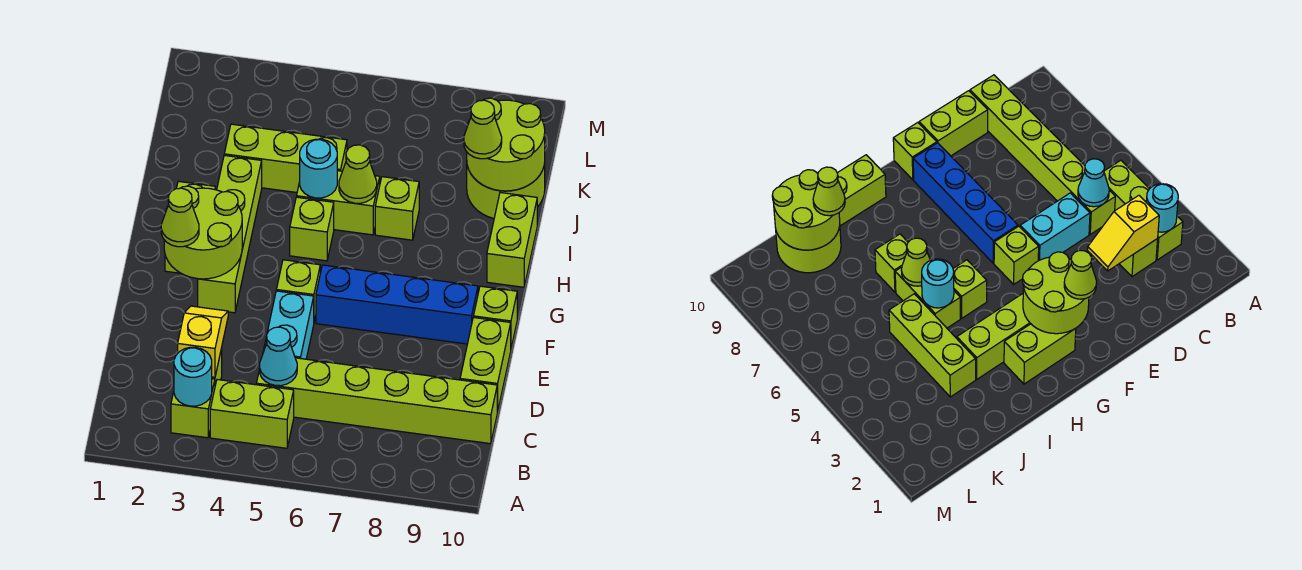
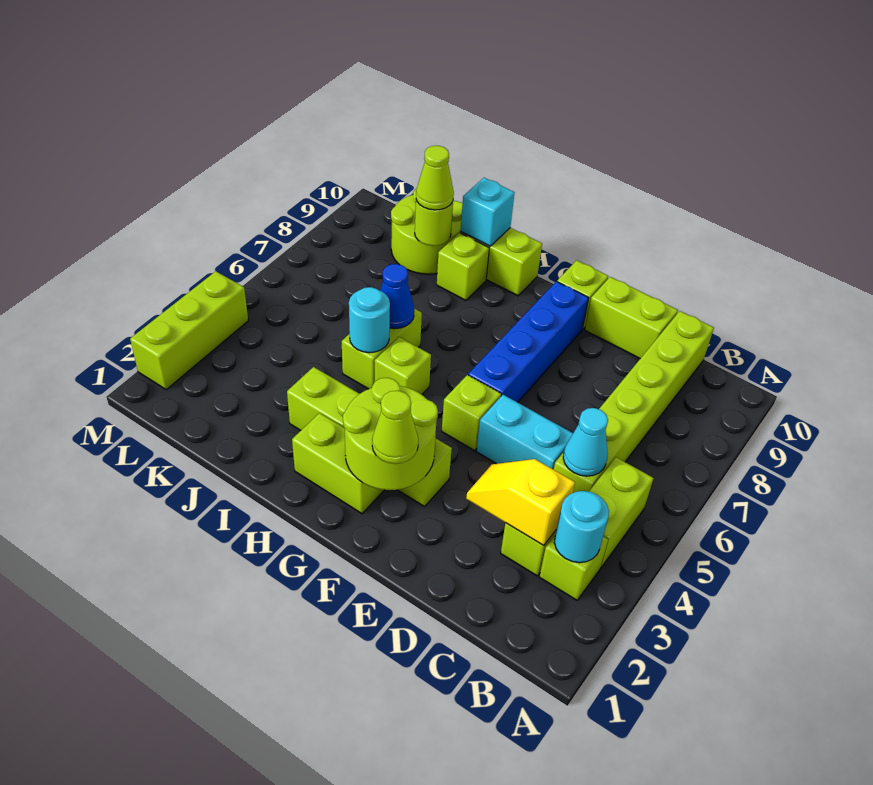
lime 1x1 cone [339,145,377,203] -> blue 1x1 cone [380,264,414,329]
lime 1x1 brick [375,177,419,240] -> lime 1x1 brick moved to [437,233,489,300]
none -> cyan 1x1 brick [461,178,515,246]
lime 1x3 brick [224,124,347,192] -> lime 1x3 brick moved to [130,271,248,390]
lime 2x2 round brick [467,98,545,191] -> lime 1x1 round brick [415,200,453,246]

